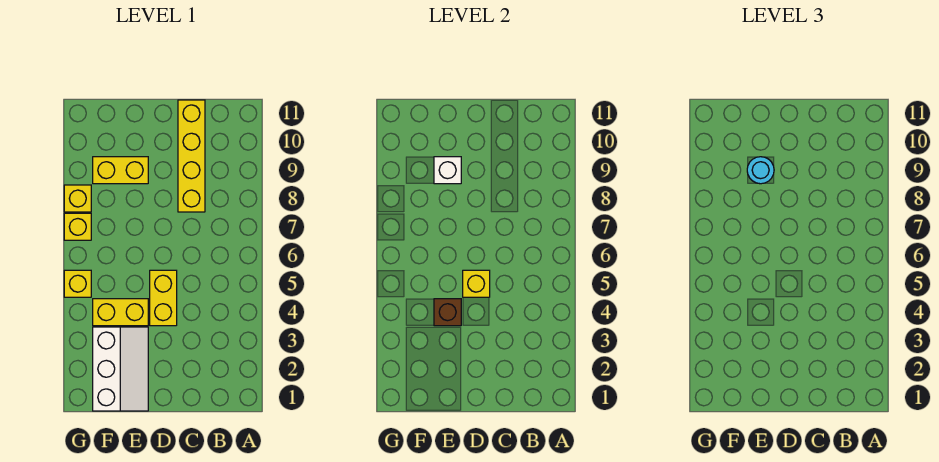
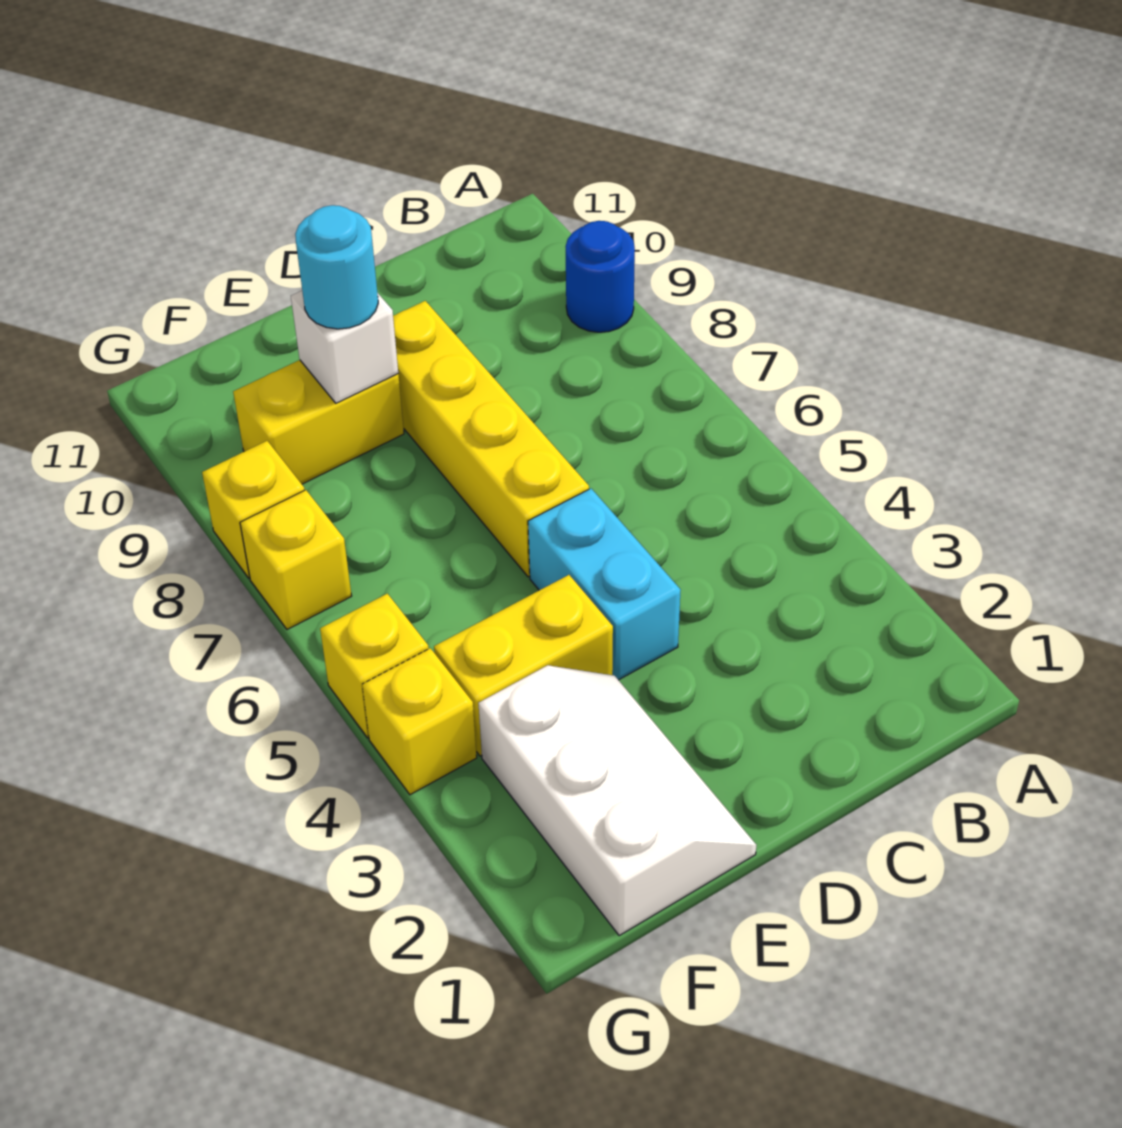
none -> blue 1x1 round brick [566,221,635,332]
yellow 1x4 brick [178,100,205,212] -> yellow 1x4 brick moved to [393,301,589,577]
yellow 1x2 brick [150,270,177,326] -> cyan 1x2 brick [528,489,681,680]
yellow 1x1 brick [463,270,490,297] -> yellow 1x1 brick moved to [362,648,477,795]
brown 1x1 brick [434,299,461,326] -> none

